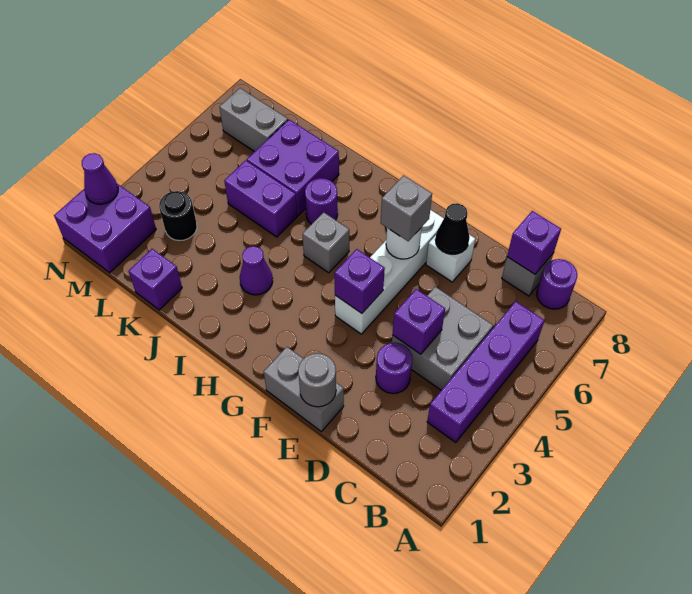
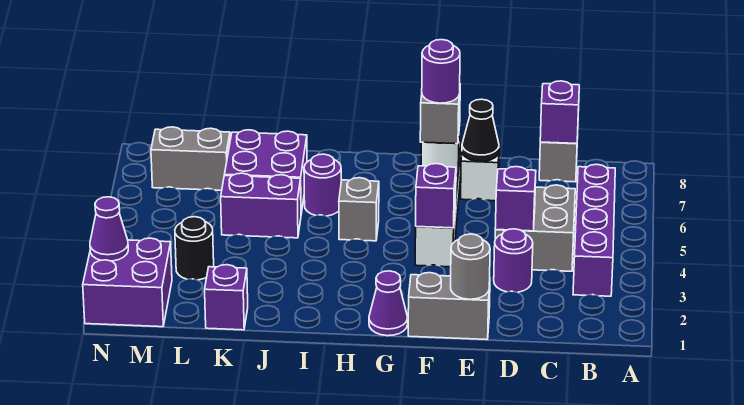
purple 1x1 round brick [537,259,577,309] -> purple 1x1 round brick moved to [422,40,460,103]
purple 1x1 cone [240,246,273,295] -> purple 1x1 cone moved to [369,271,408,336]

